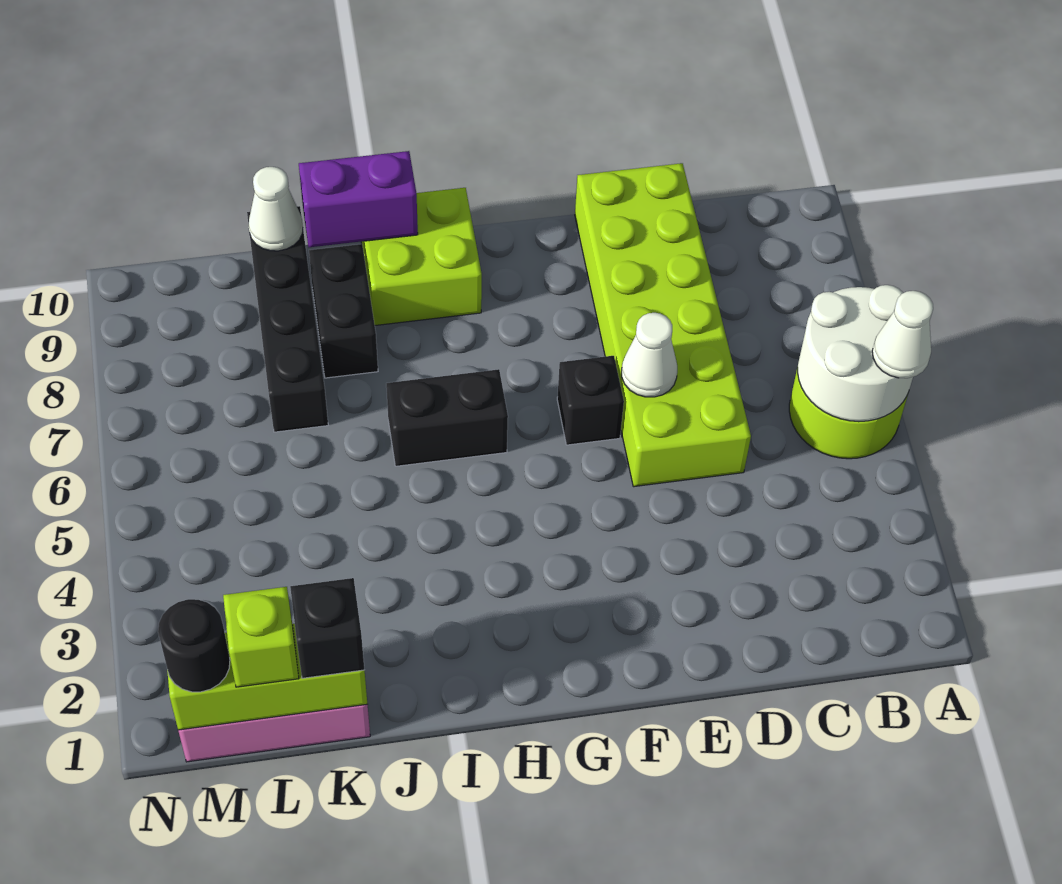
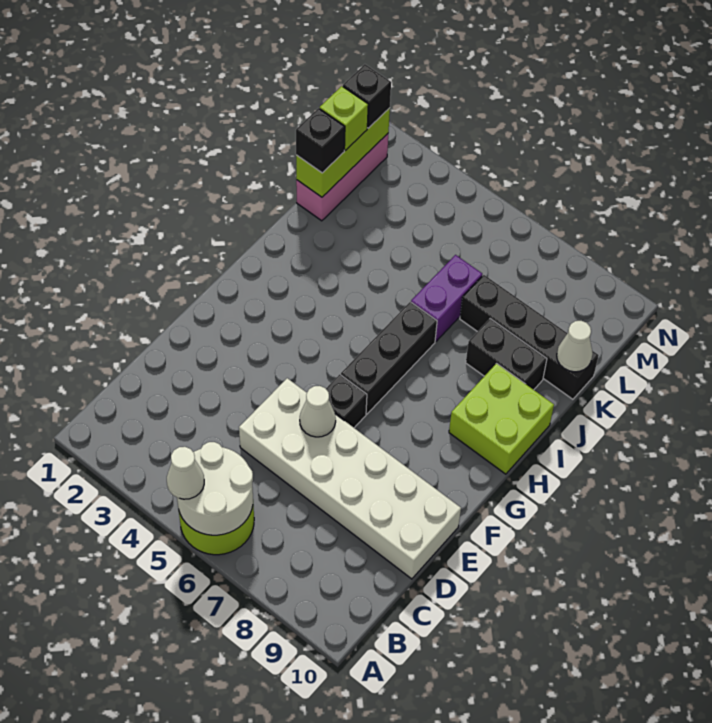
lime 2x6 brick [575,163,751,487] -> white 2x6 brick [239,378,461,579]
black 1x2 brick [386,369,508,466] -> black 1x3 brick [341,302,437,414]
purple 1x2 brick [299,151,418,247] -> purple 1x2 brick moved to [411,255,482,341]
black 1x1 round brick [158,599,230,692] -> black 1x1 brick [343,64,391,128]

